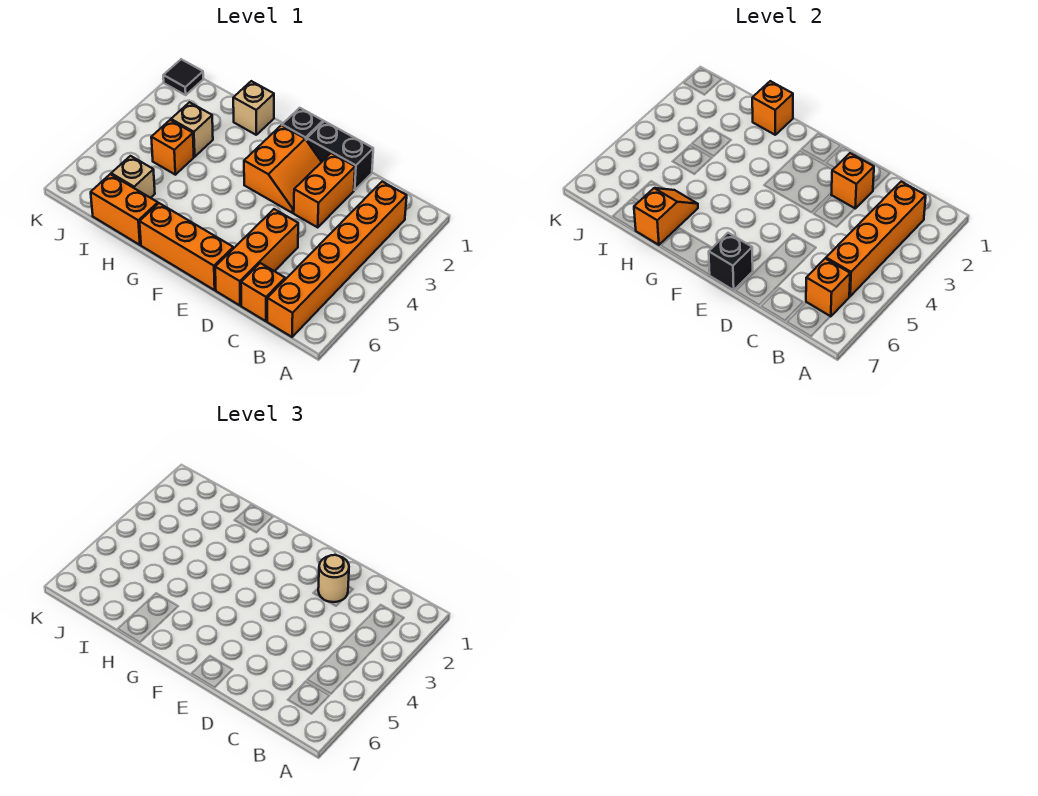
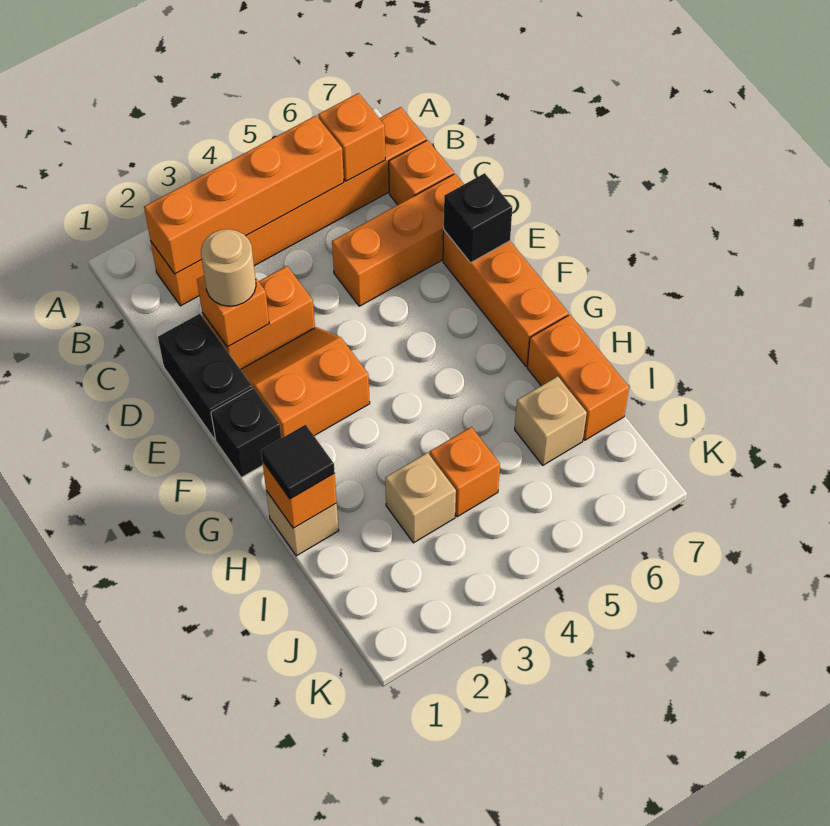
orange 1x2 slope [634,188,698,245] -> none
black 1x1 tile [163,59,203,95] -> black 1x1 tile moved to [261,425,335,499]

